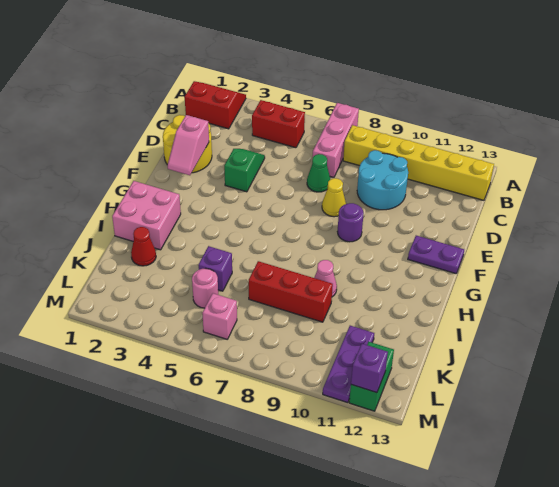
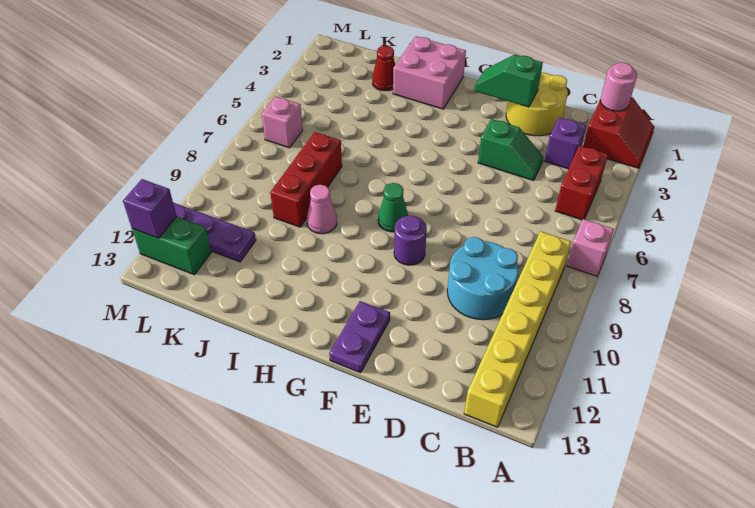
pink 1x3 brick [313,103,359,177] -> pink 1x1 brick [567,219,614,276]
green 1x1 cone [307,154,330,192] -> green 1x1 cone moved to [378,183,408,232]
pink 1x2 slope [168,115,209,175] -> green 1x2 slope [474,55,543,107]
yellow 1x1 cone [322,178,346,217] -> none
purple 1x1 brick [198,246,232,291] -> purple 1x1 brick moved to [545,118,586,169]
pink 1x1 round brick [192,268,218,308] -> pink 1x1 round brick moved to [600,63,637,111]

